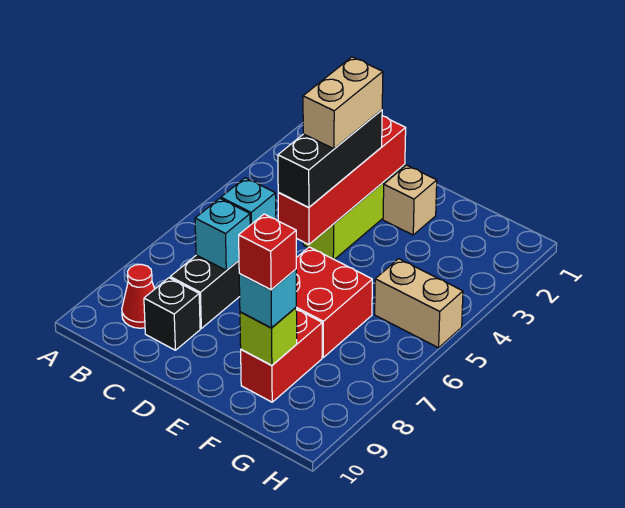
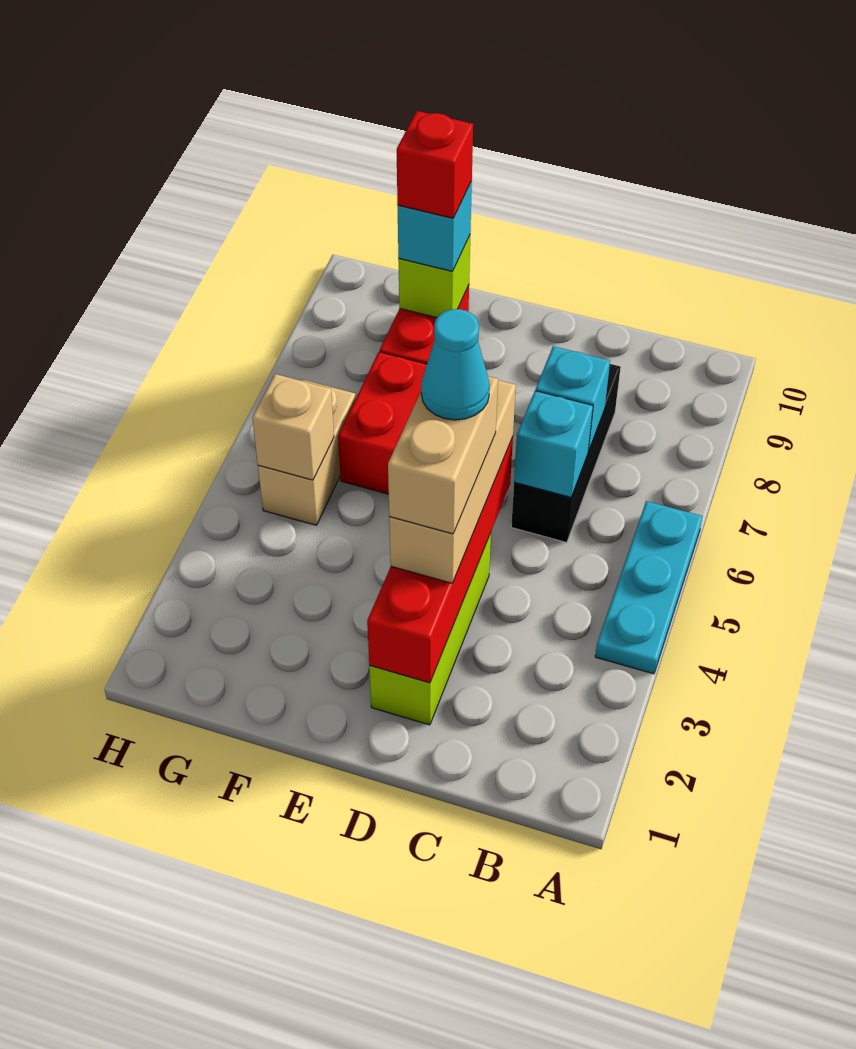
none -> cyan 1x3 plate [595,501,703,674]
red 1x1 cone [122,264,154,328] -> none
black 1x1 brick [144,278,200,350] -> none
black 1x3 brick [278,110,382,208] -> tan 1x3 brick [389,380,516,583]
none -> cyan 1x1 cone [421,309,490,420]
tan 1x1 brick [383,165,437,235] -> tan 1x1 brick moved to [252,374,334,480]
tan 1x2 brick [375,259,463,348] -> tan 1x2 brick turned to [258,380,356,525]

